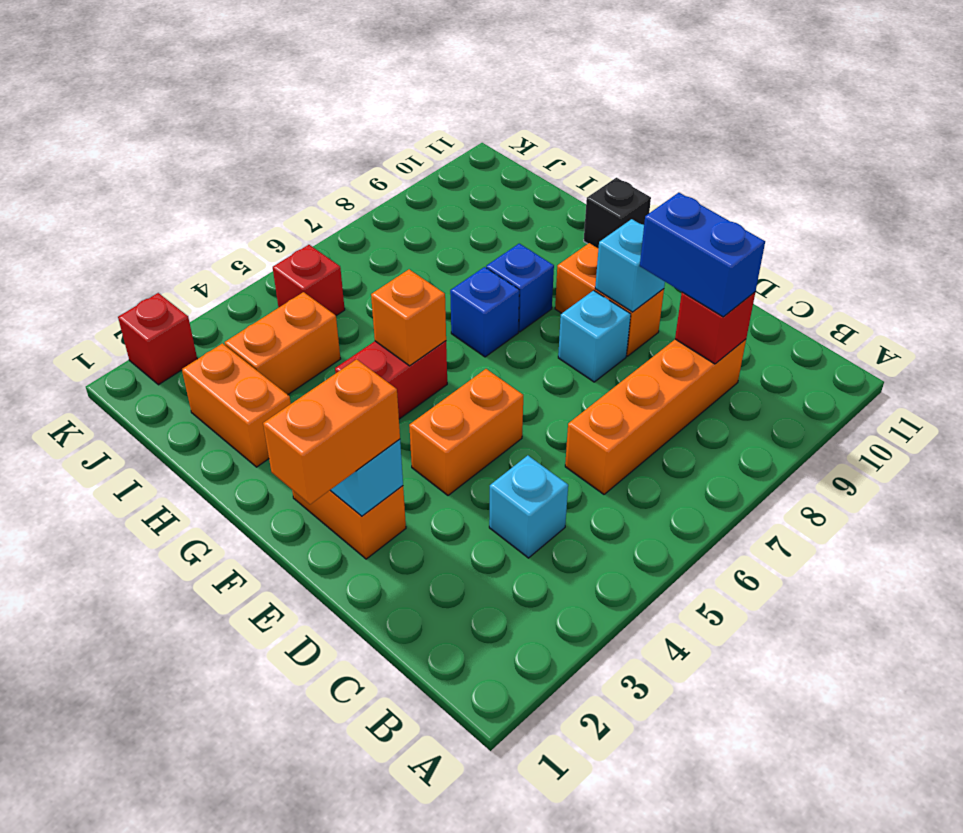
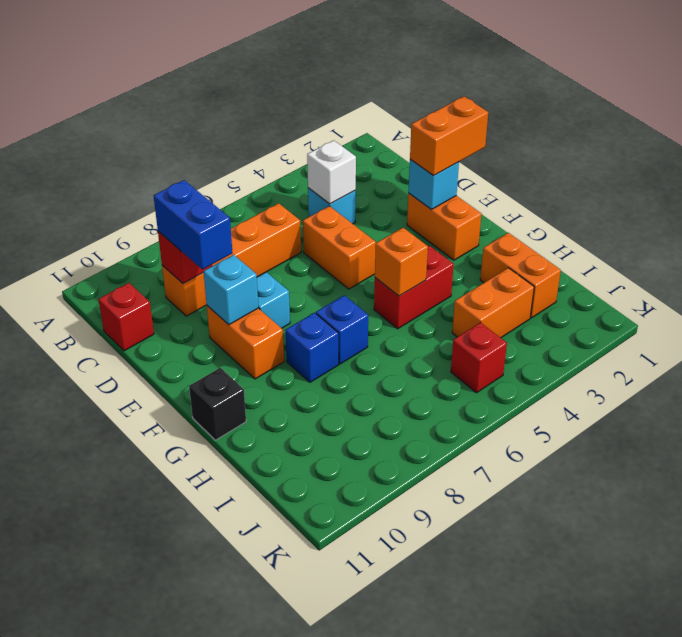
none -> white 1x1 brick [307,140,356,204]
orange 1x2 brick [409,369,523,495] -> orange 1x2 brick turned to [303,206,376,289]
red 1x1 brick [118,293,197,385] -> red 1x1 brick moved to [98,283,154,351]

